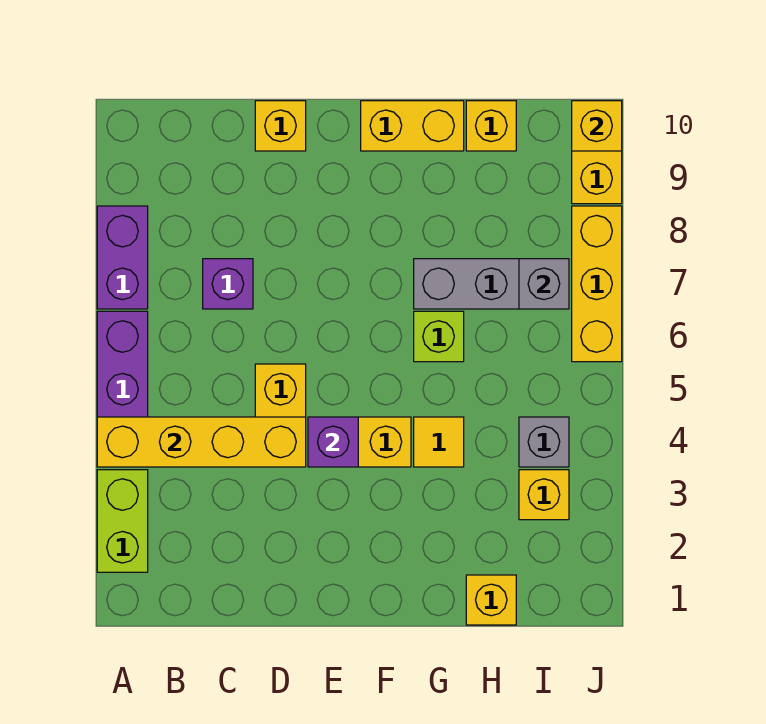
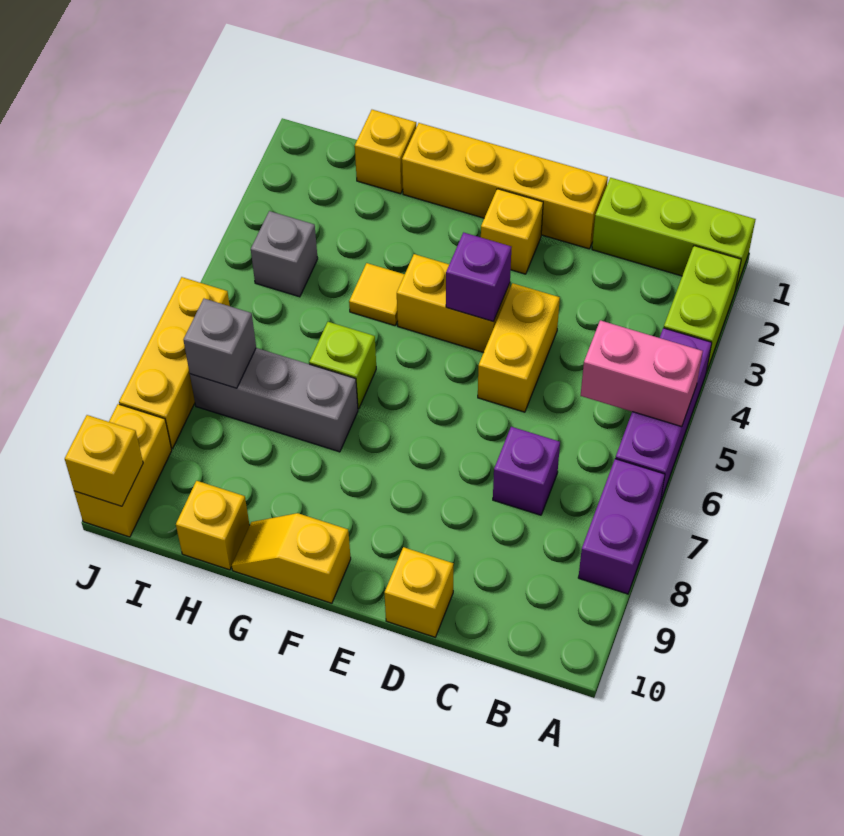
none -> lime 1x3 brick [592,178,756,291]
yellow 1x4 brick [97,417,306,467] -> yellow 1x4 brick moved to [402,123,608,249]
none -> pink 1x2 brick [581,320,703,427]
yellow 1x2 brick [361,101,464,151] -> yellow 1x2 slope [232,513,351,603]
yellow 1x1 brick [519,470,569,520] -> yellow 1x1 brick moved to [481,189,543,274]

